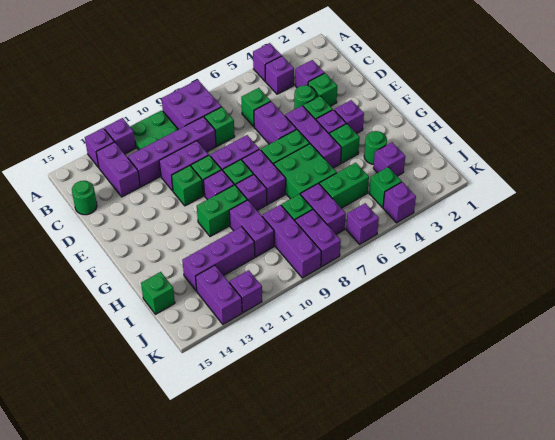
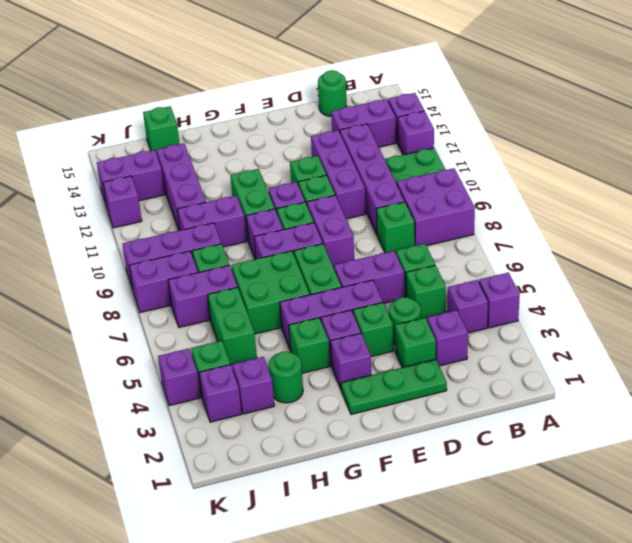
none -> green 1x1 brick [406,265,446,319]
none -> green 1x3 plate [341,360,447,414]
purple 1x2 brick [159,141,208,191] -> purple 1x3 brick [311,130,366,219]
purple 1x1 brick [346,203,379,244] -> purple 1x1 brick moved to [199,365,241,422]

